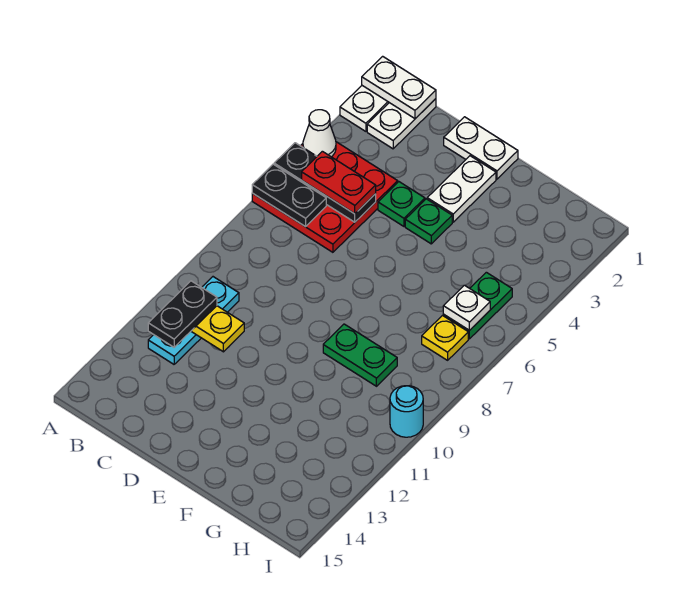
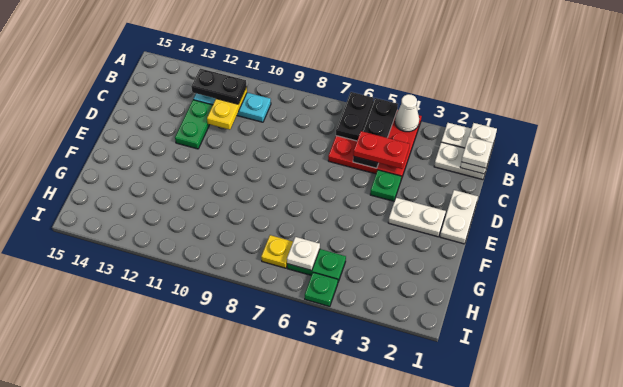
none -> white 1x1 plate [461,137,493,168]
red 1x2 plate [302,151,376,214] -> red 1x2 plate turned to [353,131,410,169]
green 1x1 plate [405,199,452,244] -> green 1x1 plate moved to [305,272,338,307]
green 1x2 plate [323,324,397,386] -> green 1x2 plate moved to [175,100,213,149]
cyan 1x1 round brick [390,386,423,437] -> none

